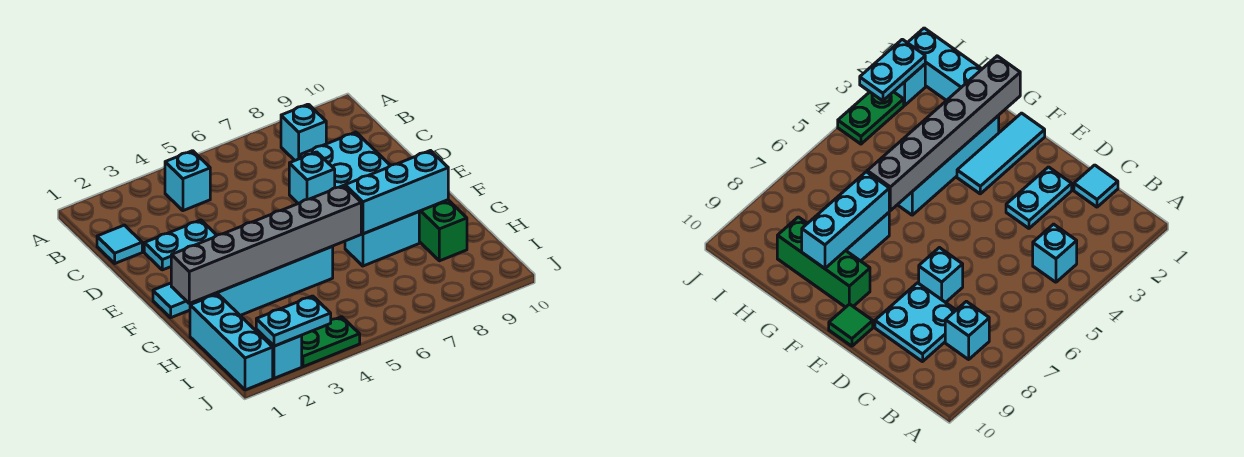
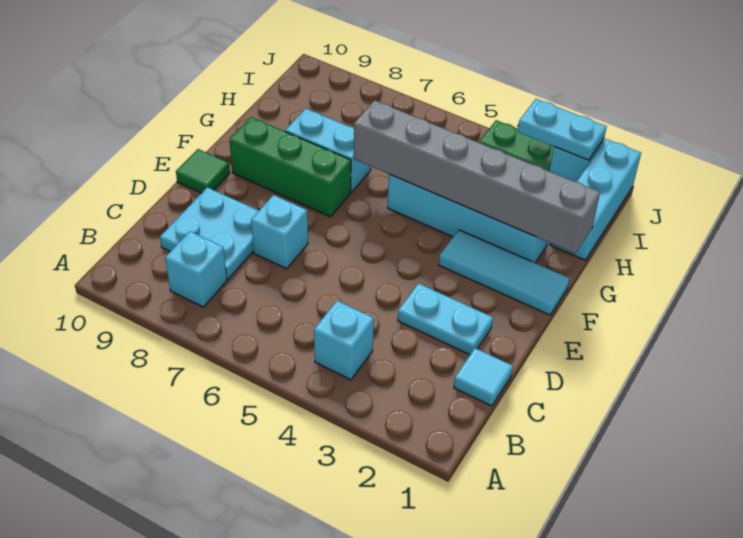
green 1x3 brick [419,200,467,261] -> green 1x3 brick turned to [229,117,351,217]
cyan 1x3 brick [345,151,448,234] -> none

